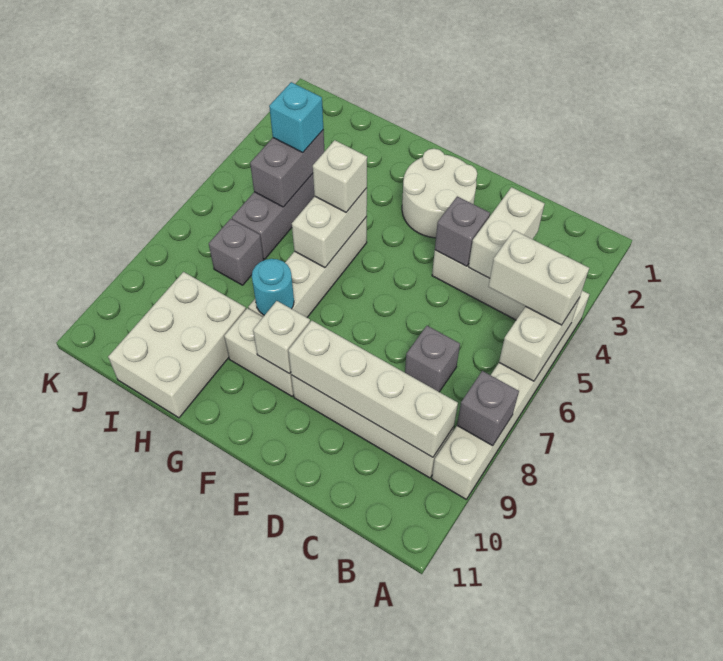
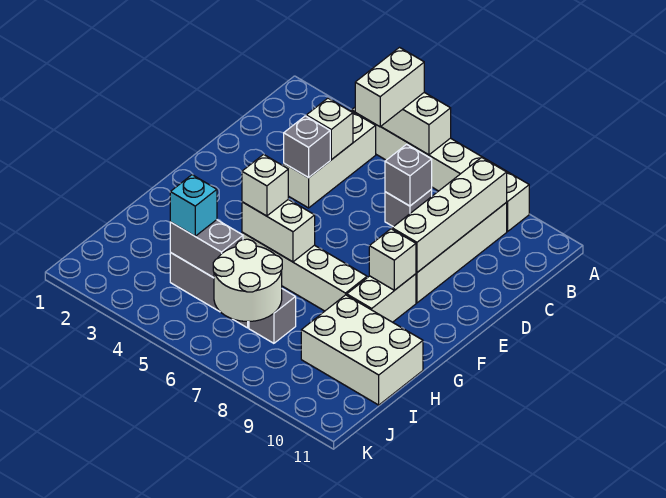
grey 1x1 brick [457,371,519,446] -> grey 1x1 brick moved to [385,144,432,206]
white 1x2 brick [469,187,545,278] -> white 1x1 brick [306,98,353,160]
white 2x2 round brick [402,149,477,238] -> white 2x2 round brick moved to [213,239,282,321]
cyan 1x1 round brick [252,259,294,315] -> none

